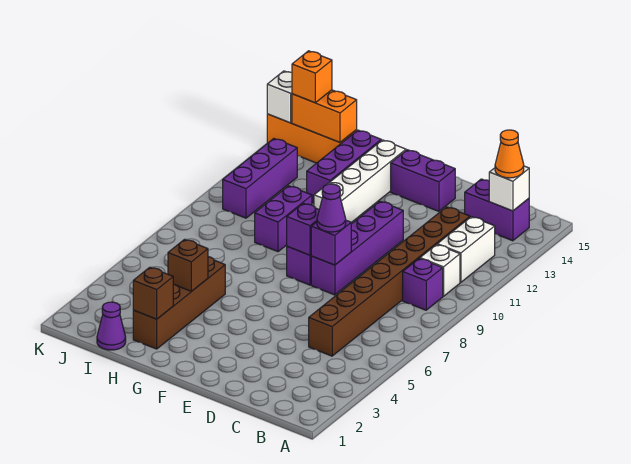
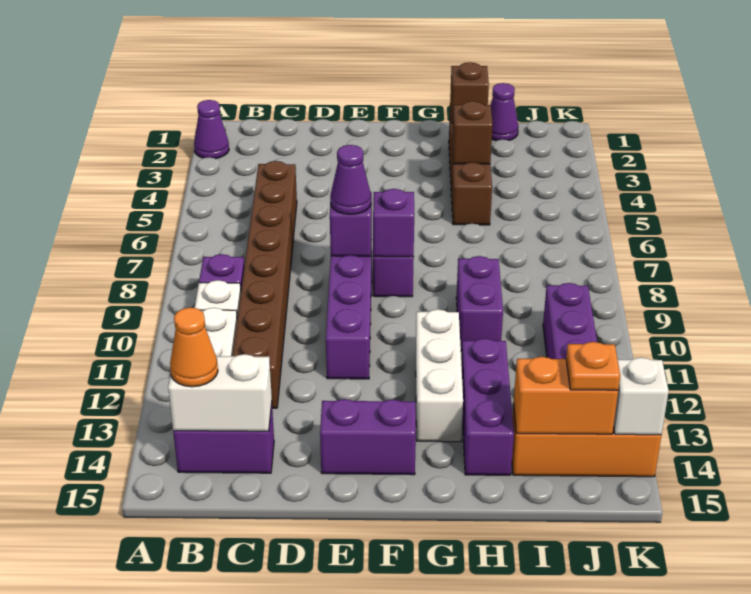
none -> purple 1x1 cone [194,100,229,159]
white 1x1 brick [489,166,529,211] -> white 1x2 brick [168,354,272,431]
white 1x4 brick [314,140,406,223] -> white 1x3 brick [416,309,463,442]
orange 1x1 brick [292,51,332,103] -> orange 1x1 plate [566,342,620,390]

